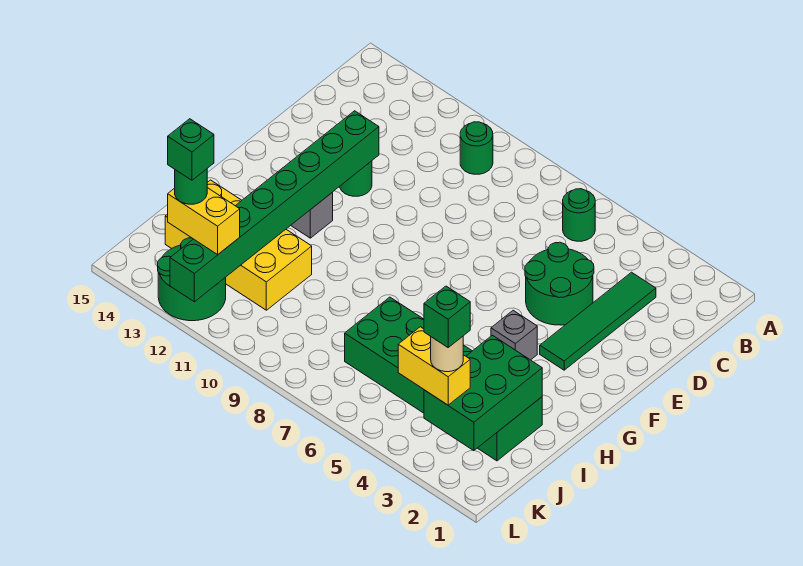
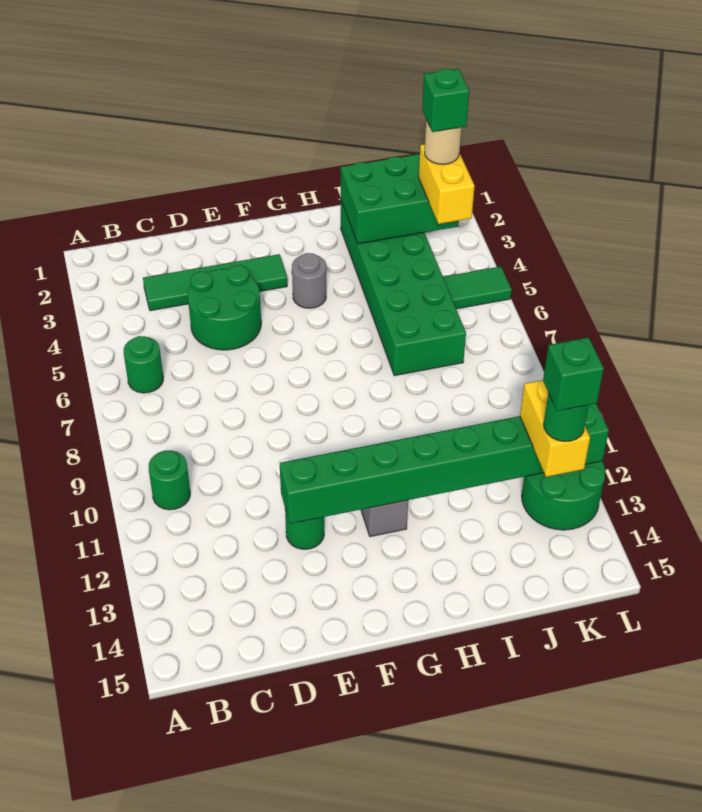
grey 1x1 brick [491,310,537,360] -> grey 1x1 round brick [292,253,326,308]
yellow 2x4 brick [165,180,312,310] -> none
none -> green 1x2 tile [443,266,512,309]

